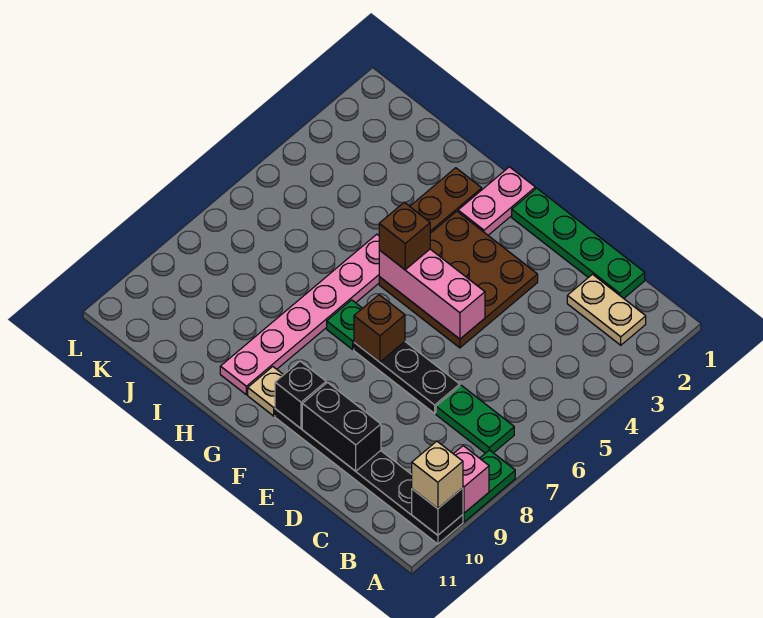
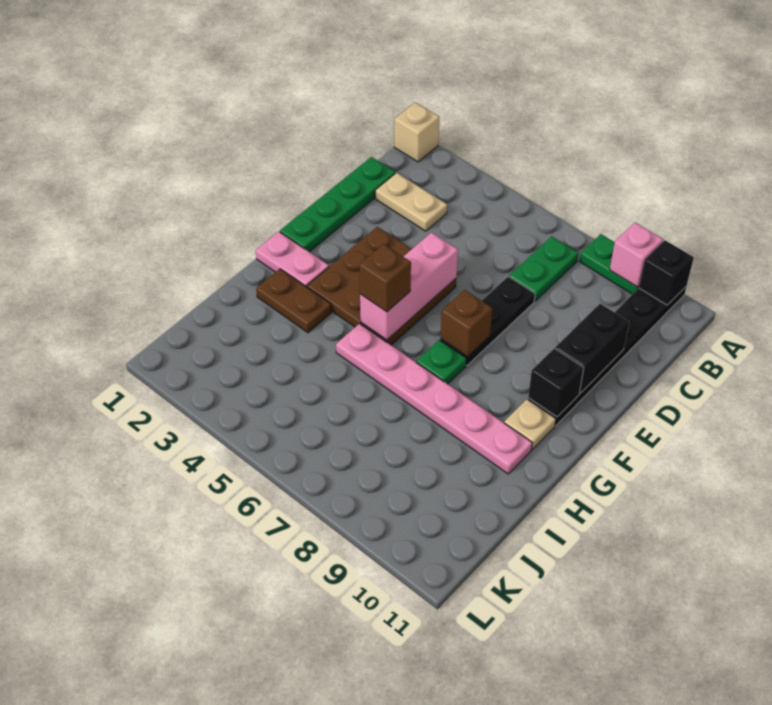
tan 1x1 brick [412,441,463,509] -> tan 1x1 brick moved to [394,102,439,162]
tan 1x2 plate [567,274,646,345] -> tan 1x2 plate turned to [375,173,447,231]

